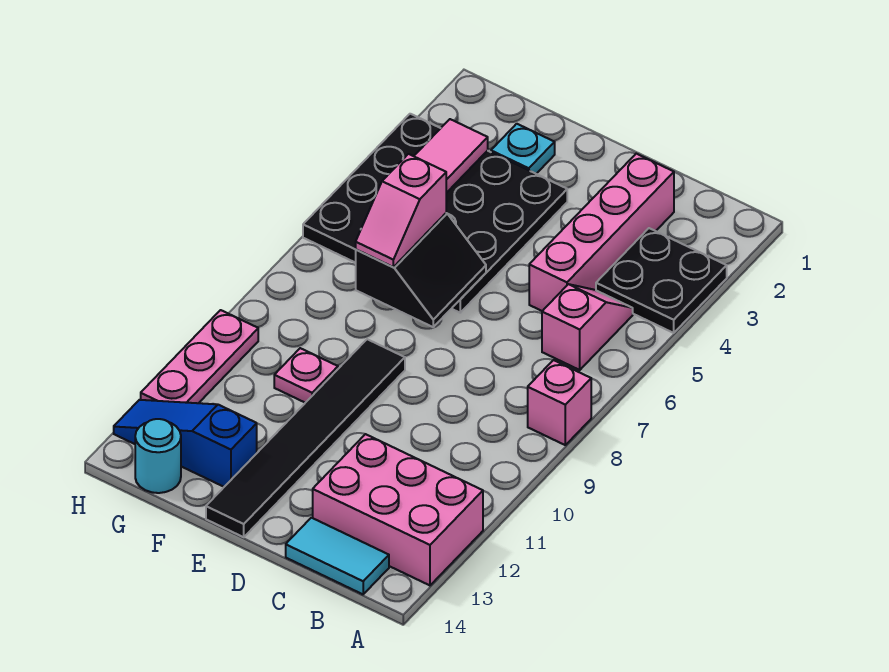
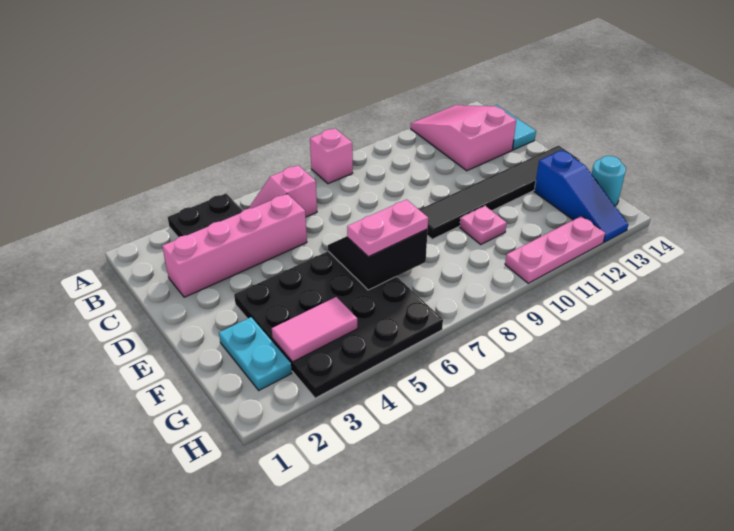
pink 2x3 brick [313,434,483,585] -> pink 2x3 slope [411,105,516,171]
cyan 1x1 plate [491,124,555,174] -> cyan 1x2 plate [219,317,292,390]
pink 1x2 slope [356,154,446,267] -> pink 1x2 plate [347,199,428,257]

